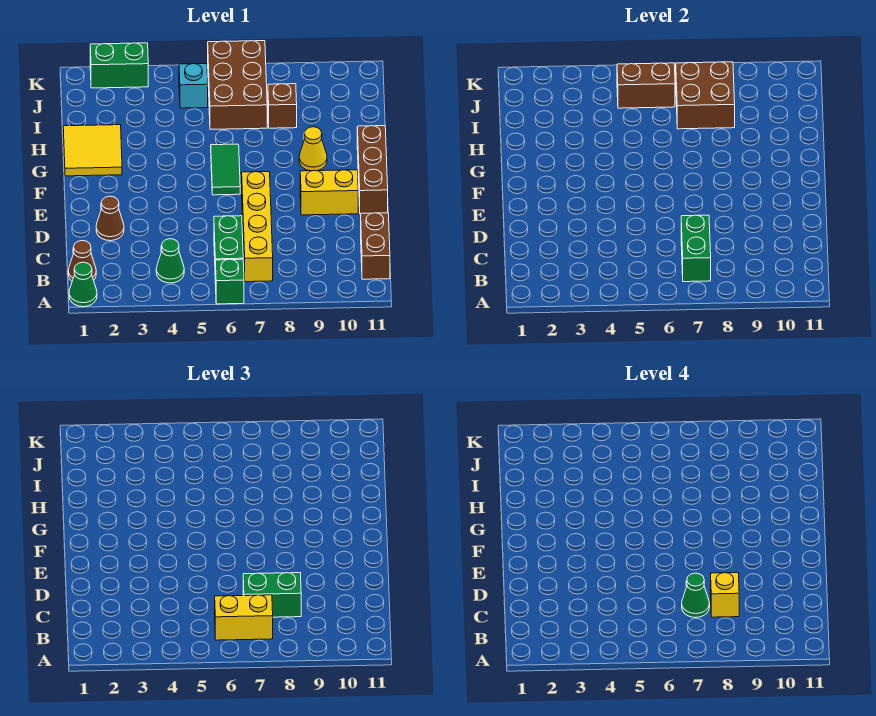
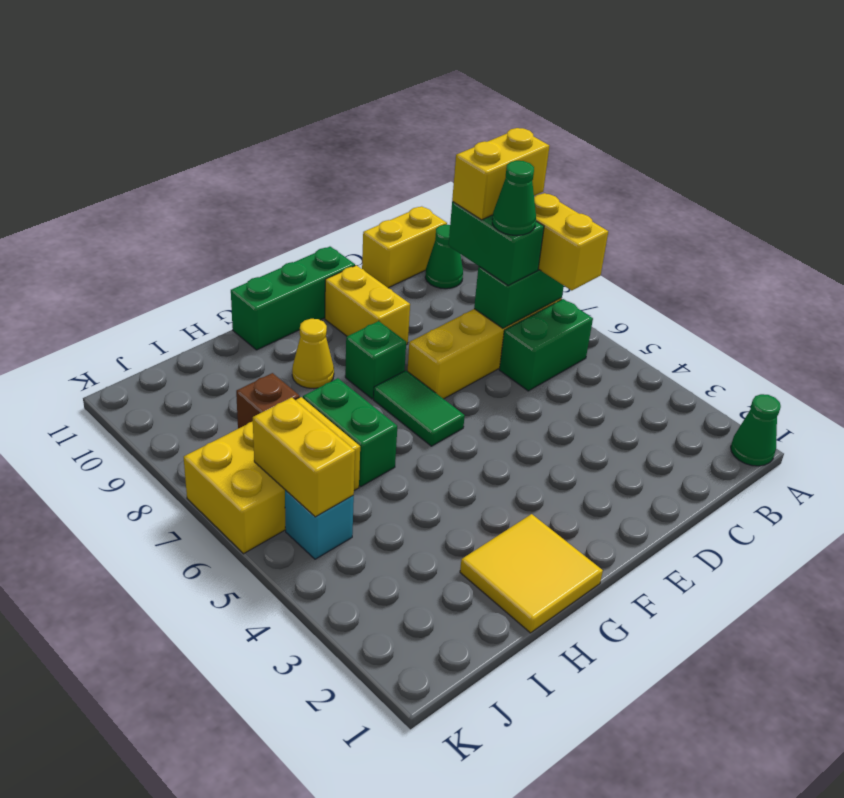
green 1x1 brick [215,259,244,304] -> green 1x1 brick moved to [345,321,406,399]
brown 1x1 cone [68,241,96,281] -> none
green 1x1 cone [156,239,184,283] -> green 1x1 cone moved to [425,225,463,289]
brown 1x2 brick [361,213,390,279] -> yellow 1x2 brick [362,206,447,288]
yellow 1x1 brick [711,573,739,617] -> yellow 1x2 brick [452,128,549,220]
brown 1x1 cone [96,196,124,241] -> none
brown 1x3 brick [357,126,388,214] -> green 1x3 brick [231,247,355,350]
green 1x2 tile [211,144,240,195] -> green 1x2 tile turned to [373,371,465,446]
brown 2x3 brick [208,41,267,129] -> yellow 2x3 brick [184,397,360,554]
brown 2x2 brick [676,62,735,129] -> none
brown 1x2 brick [617,63,675,108] -> yellow 1x2 brick [252,397,355,517]
green 1x2 brick [90,43,148,88] -> green 1x2 brick moved to [303,378,397,486]

